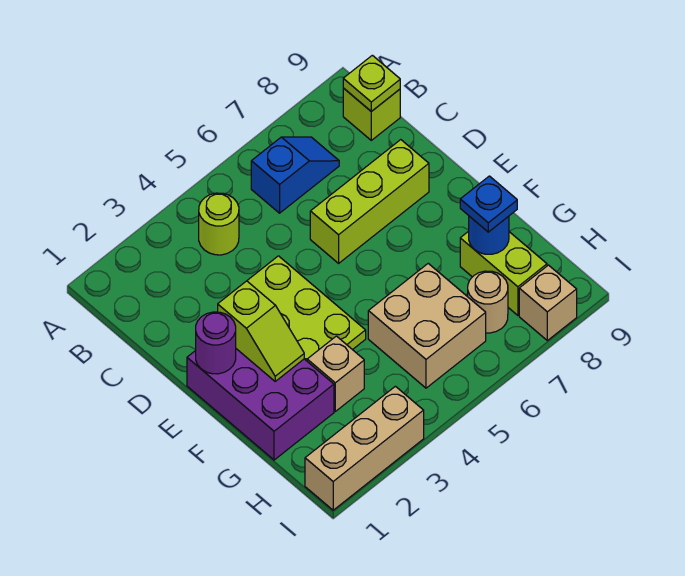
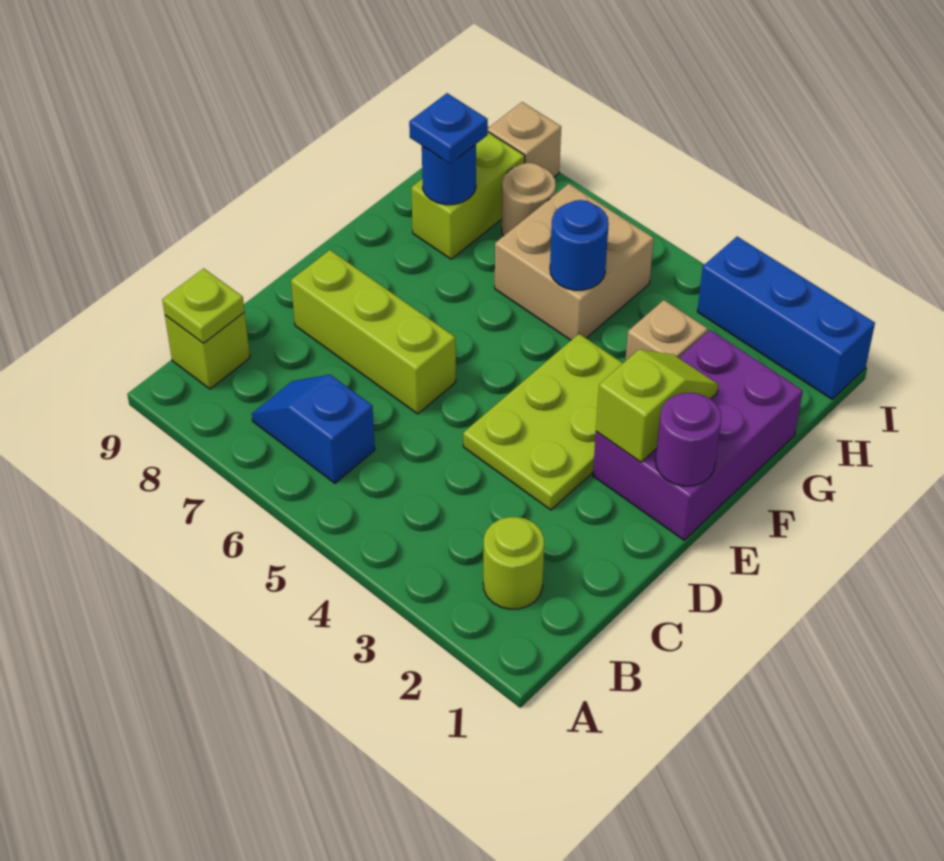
lime 1x1 round brick [199,193,239,255] -> lime 1x1 round brick moved to [483,517,544,609]
none -> blue 1x1 round brick [550,200,609,290]
tan 1x3 brick [305,386,424,510] -> blue 1x3 brick [697,237,875,399]

